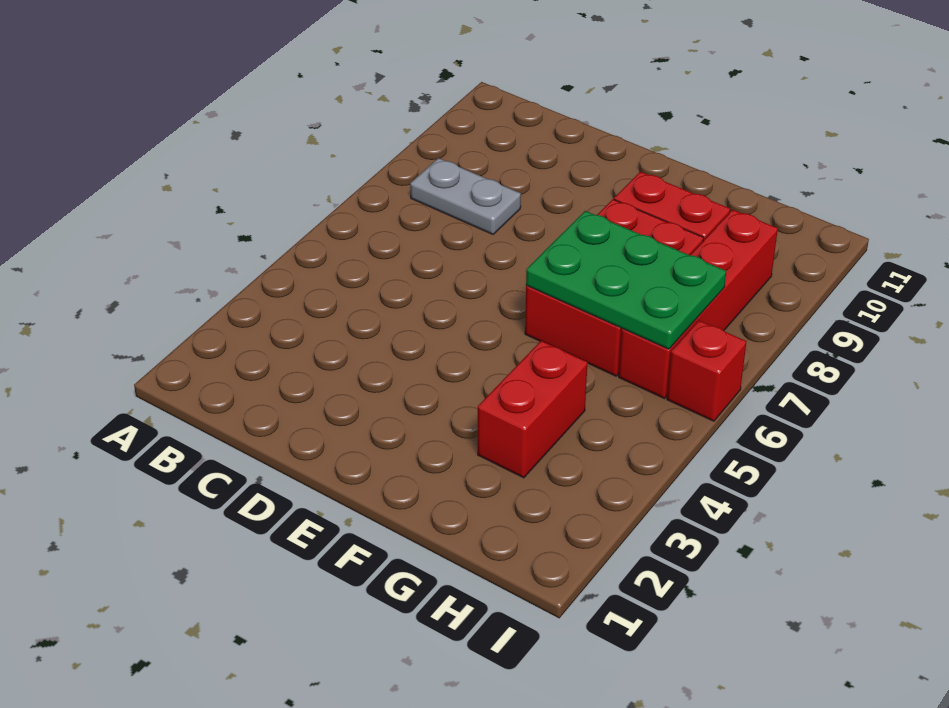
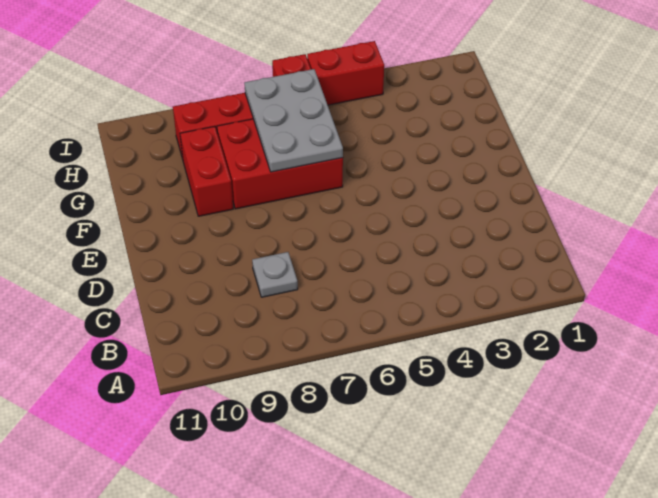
grey 1x2 plate [410,158,521,234] -> grey 1x1 plate [252,252,298,297]
green 2x3 plate [526,211,726,349] -> grey 2x3 plate [244,69,343,172]
red 1x2 brick [478,341,588,478] -> red 1x2 brick moved to [307,41,384,105]

